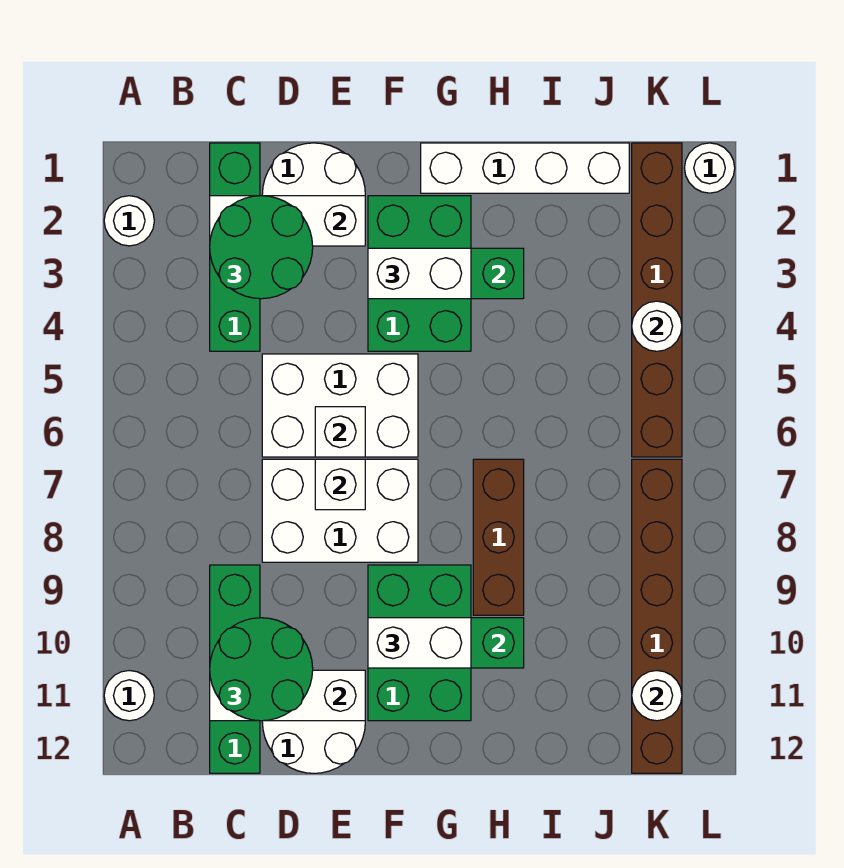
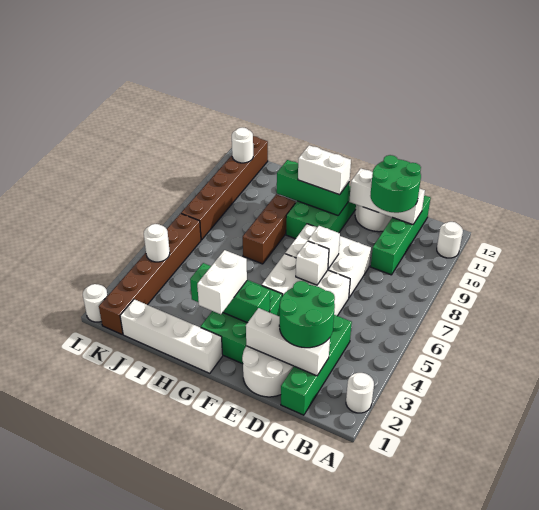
white 1x2 brick [368,248,471,299] -> white 1x2 brick turned to [197,250,247,314]

